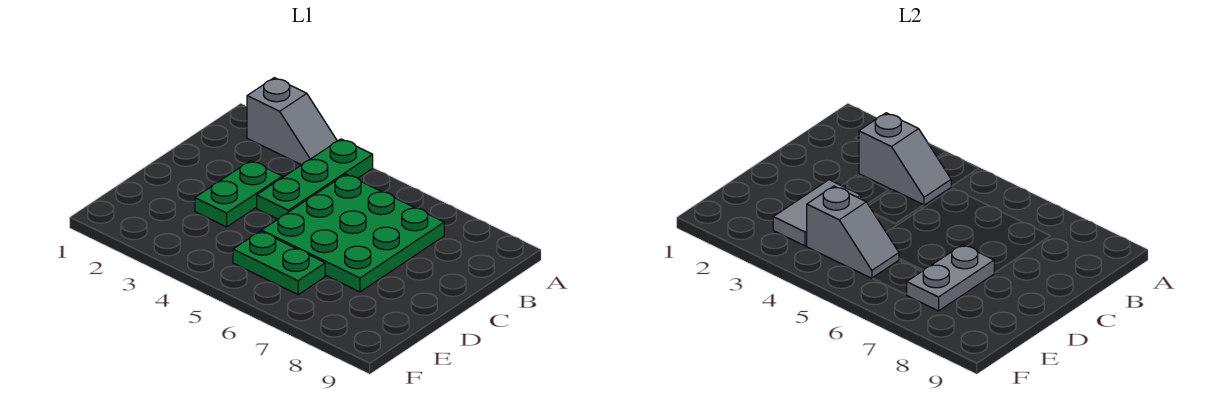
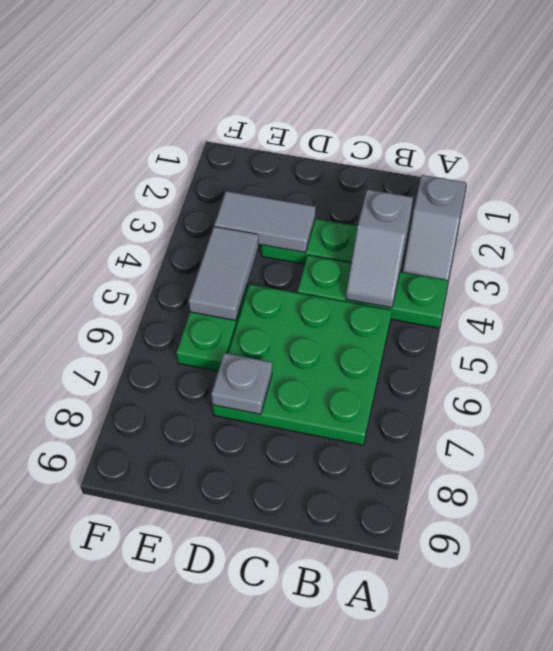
grey 1x2 plate [907,245,994,311] -> grey 1x1 plate [211,353,272,414]
grey 1x2 slope [807,186,899,278] -> grey 1x2 tile [189,227,259,320]

